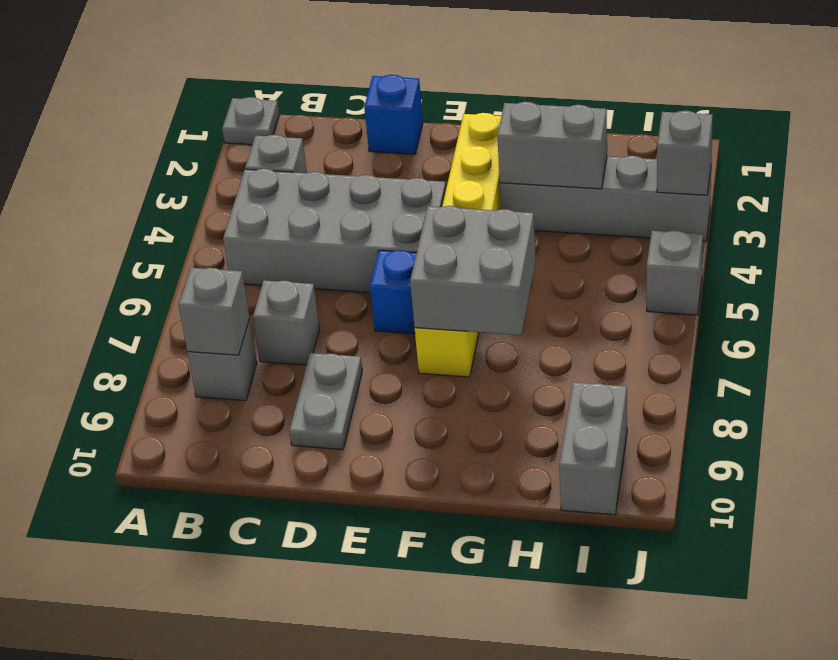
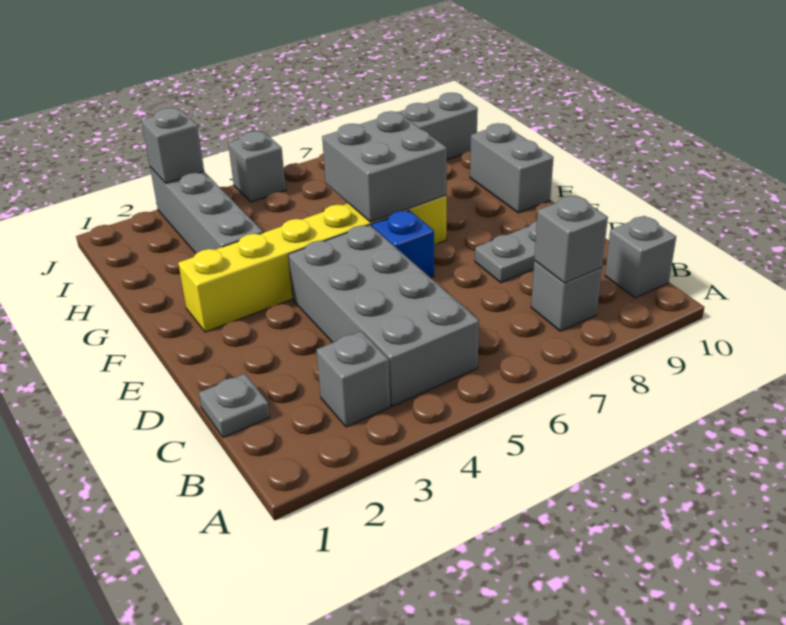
grey 1x1 plate [222,97,279,145] -> grey 1x1 plate moved to [199,374,270,437]
grey 1x1 brick [253,280,320,365] -> grey 1x1 brick moved to [605,216,676,298]
blue 1x1 brick [364,75,423,154] -> none
grey 1x2 brick [497,102,607,189] -> grey 1x2 brick moved to [470,123,554,213]

